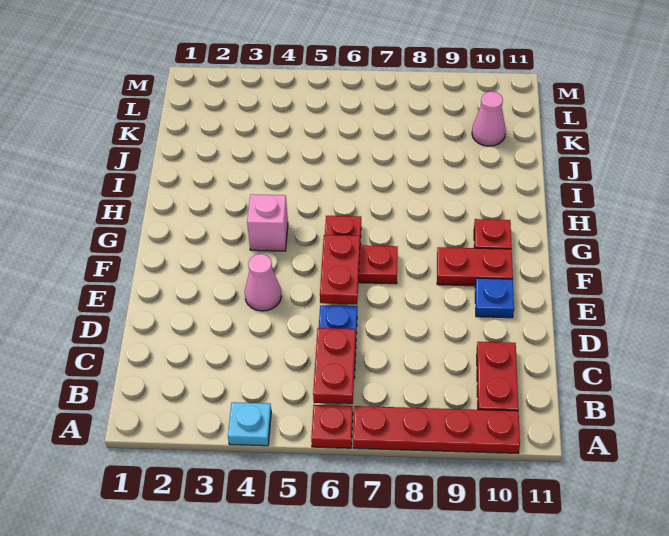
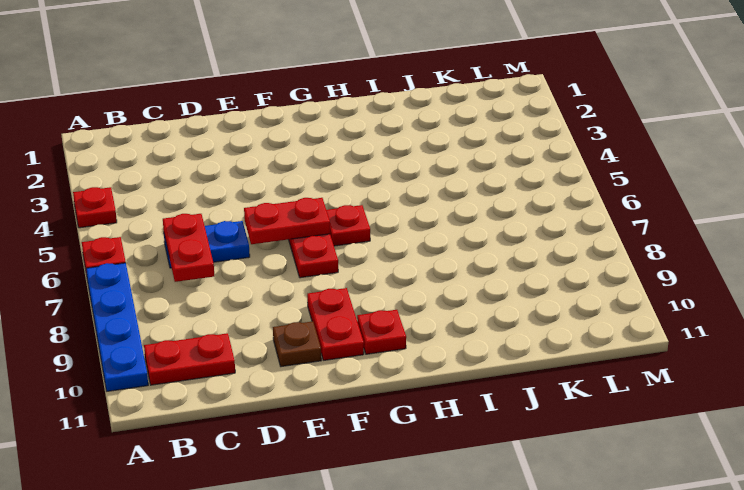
cyan 1x1 plate [228,402,271,446] -> red 1x1 plate [73,187,117,228]
red 1x4 plate [353,406,520,453] -> blue 1x4 plate [86,263,148,391]
red 1x2 plate [313,328,356,404] -> red 1x2 plate turned to [163,214,214,282]
pink 1x1 cone [245,254,282,311] -> none
blue 1x1 plate [475,278,514,318] -> brown 1x1 plate [273,321,321,367]
pink 1x1 brick [247,194,288,251] -> none
pink 1x1 cone [472,92,506,146] -> none

